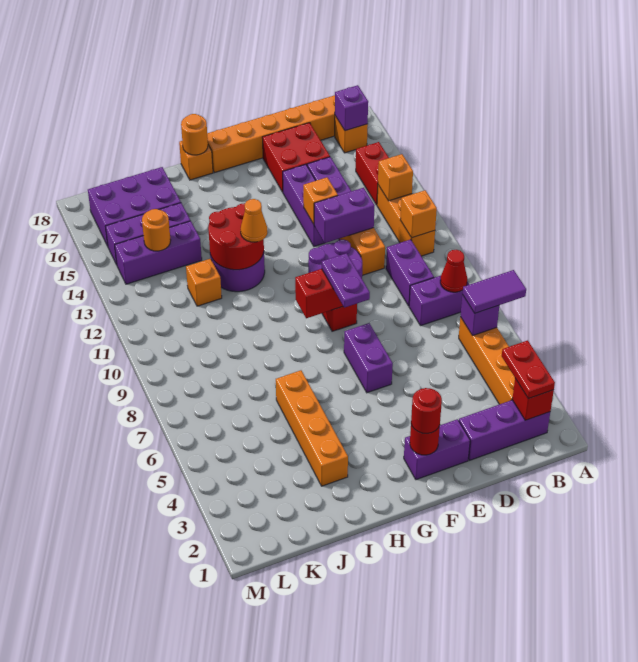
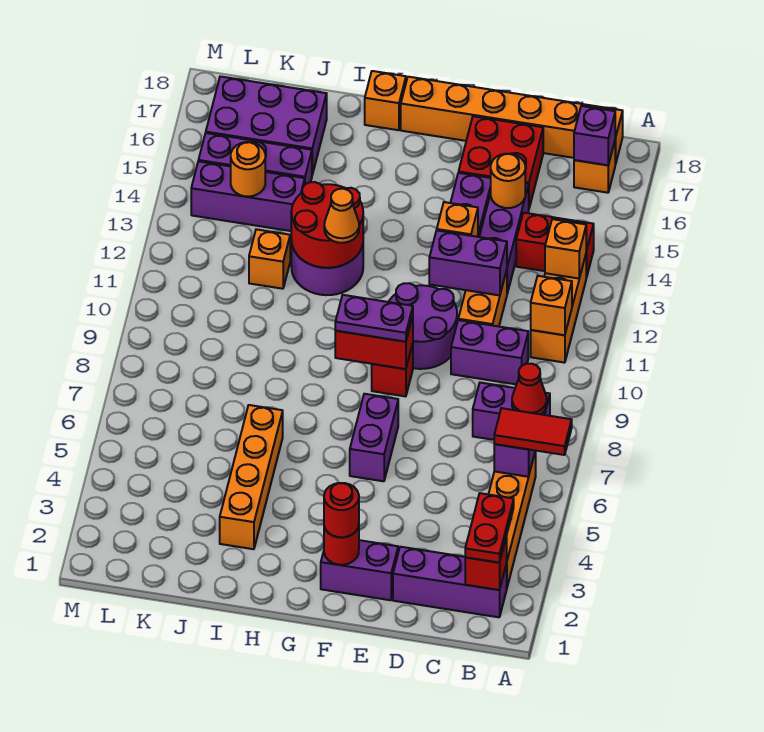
purple 1x2 tile [462,270,526,313] -> red 1x2 tile [494,408,572,455]
red 1x2 brick [356,142,389,205] -> red 1x2 brick turned to [516,213,594,277]
purple 1x2 brick [386,239,434,306] -> purple 1x2 brick turned to [451,320,528,384]
purple 1x2 plate [322,253,370,308] -> purple 1x2 plate turned to [335,295,413,342]
orange 1x1 round brick [181,114,208,155] -> orange 1x1 round brick moved to [491,154,525,208]

